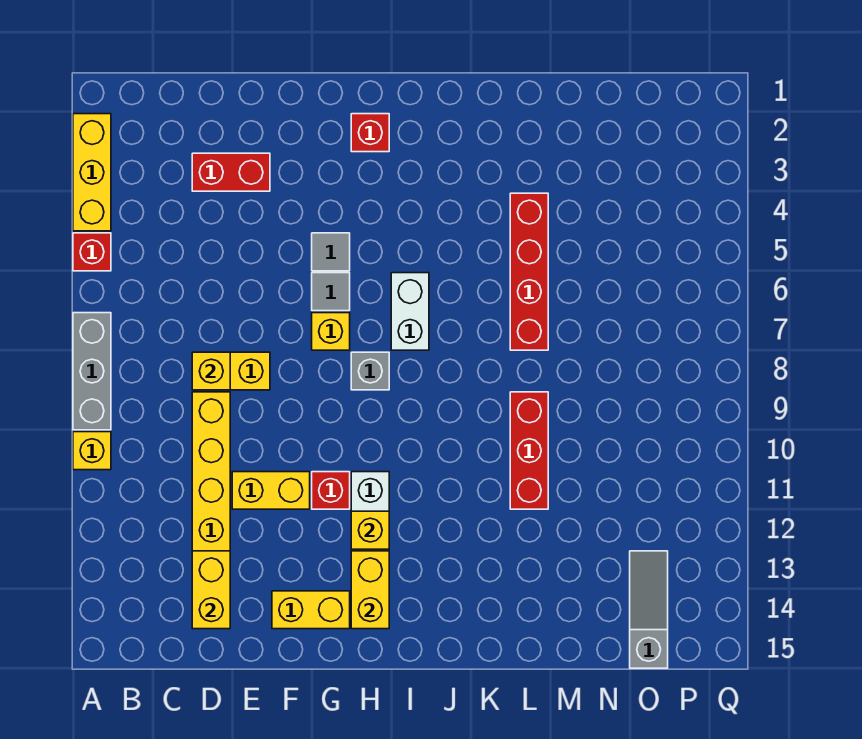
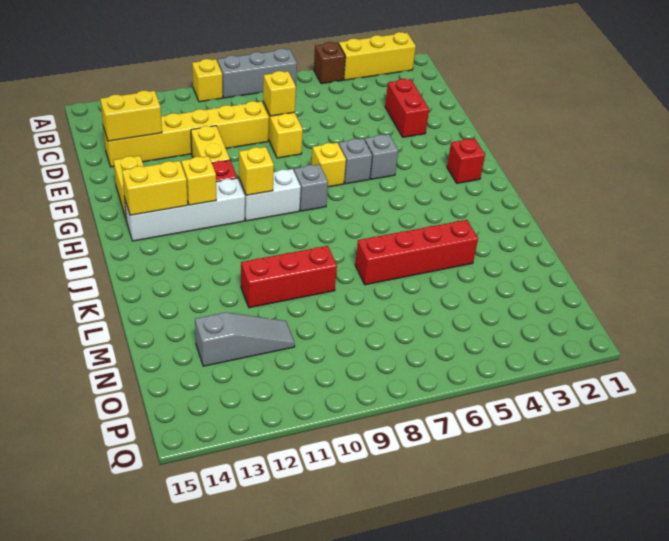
red 1x1 brick [73,233,111,271] -> brown 1x1 brick [314,42,345,84]
grey 1x1 tile [312,233,350,271] -> grey 1x1 brick [365,134,398,179]
grey 1x1 tile [312,273,350,311] -> grey 1x1 brick [339,138,372,184]
none -> yellow 1x1 brick [239,147,274,195]
white 1x2 brick [391,273,429,350] -> white 1x2 brick moved to [239,169,301,221]
grey 1x3 slope [630,551,668,668] -> grey 1x3 slope moved to [195,312,295,366]

